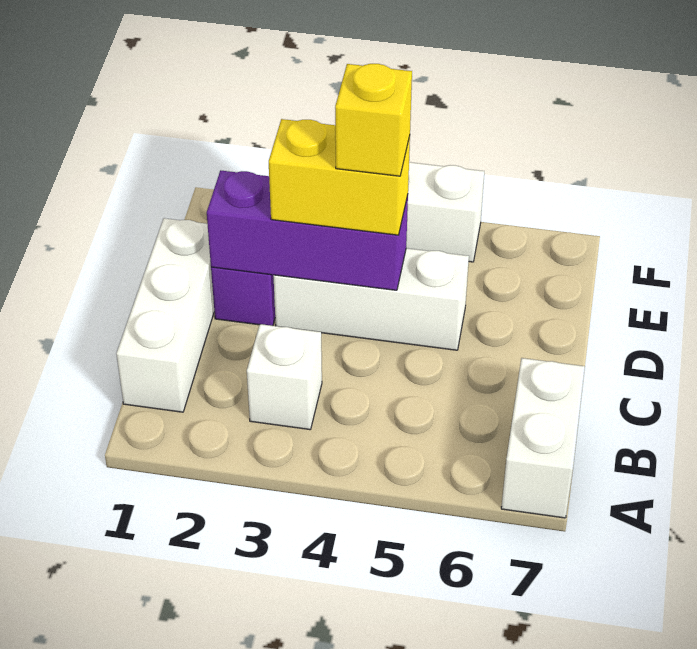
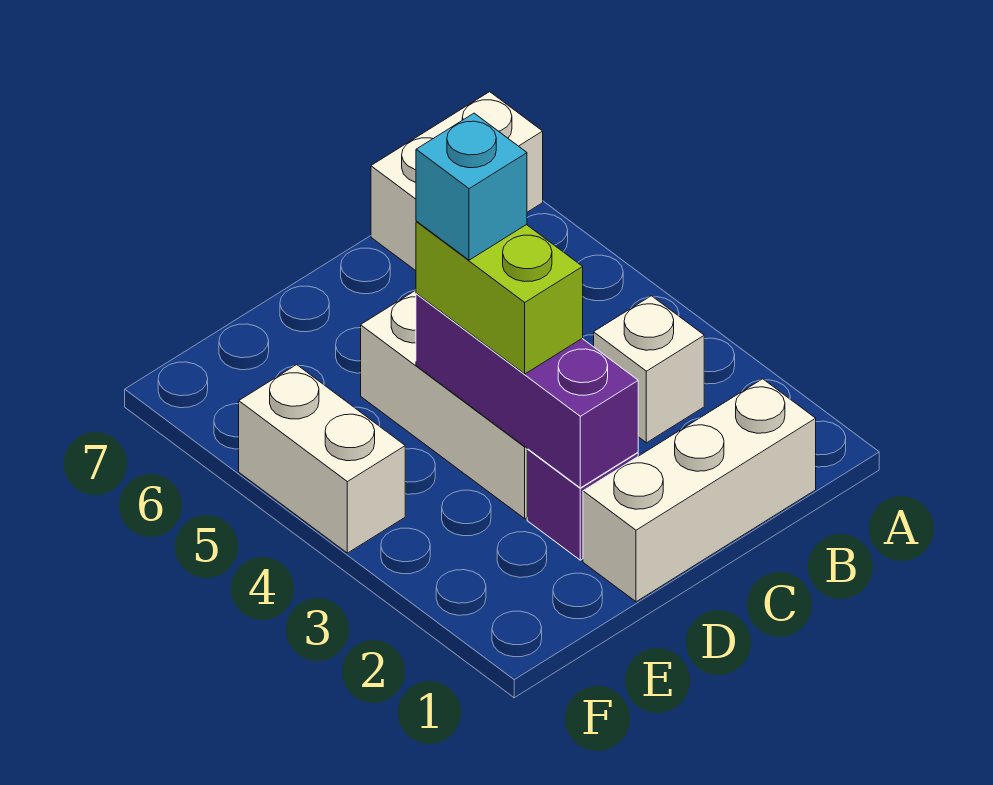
yellow 1x2 brick [269,119,410,235] -> lime 1x2 brick [416,221,583,374]
yellow 1x1 brick [335,64,412,176] -> cyan 1x1 brick [416,113,527,260]

